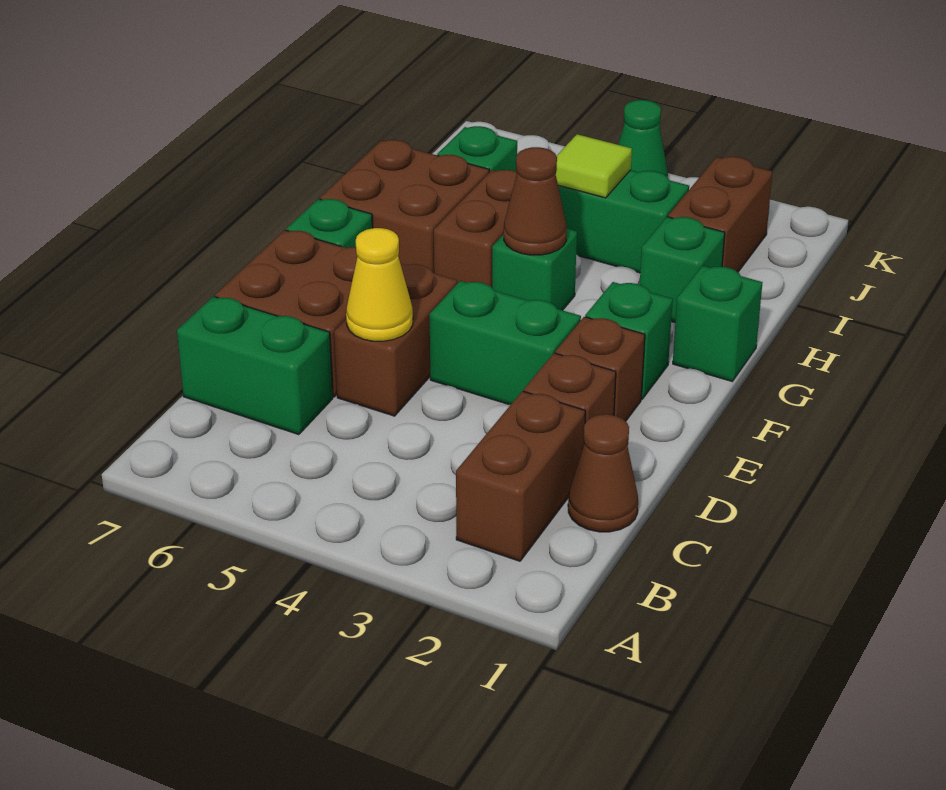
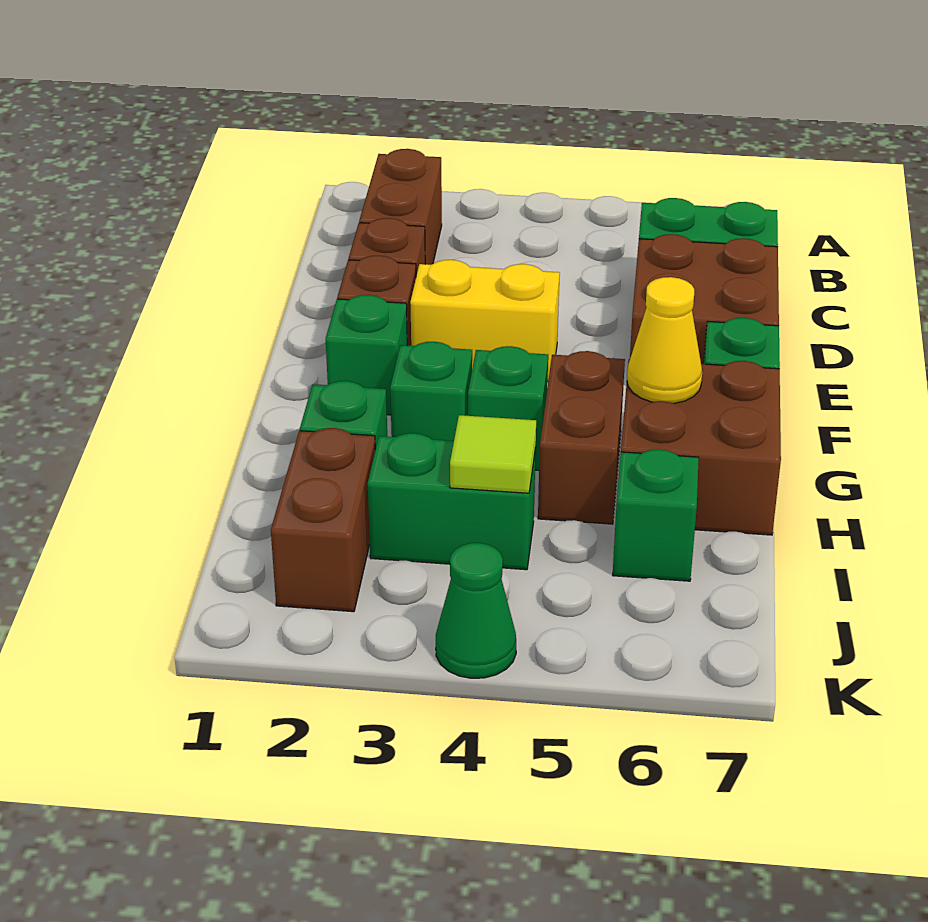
brown 1x1 cone [568,414,638,532] -> none
brown 1x2 brick [334,264,457,416] -> none
yellow 1x1 cone [346,228,413,341] -> yellow 1x1 cone moved to [627,277,702,403]
green 1x2 brick [430,281,581,405] -> yellow 1x2 brick [410,260,560,380]
green 1x1 brick [673,266,762,381] -> green 1x1 brick moved to [390,342,472,441]
brown 1x1 cone [504,147,567,255] -> none

